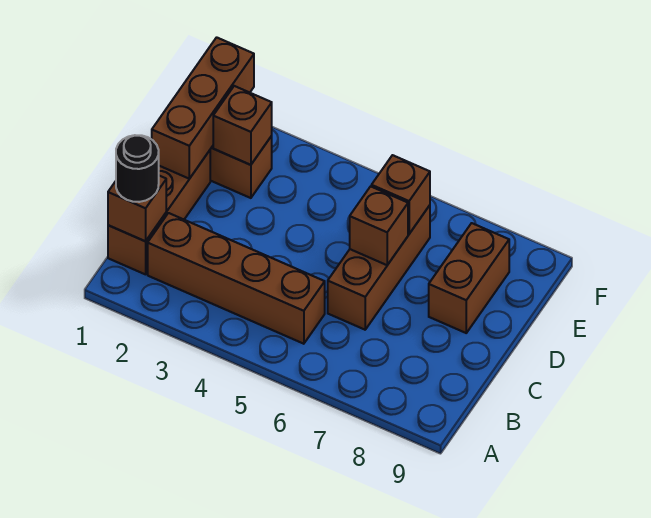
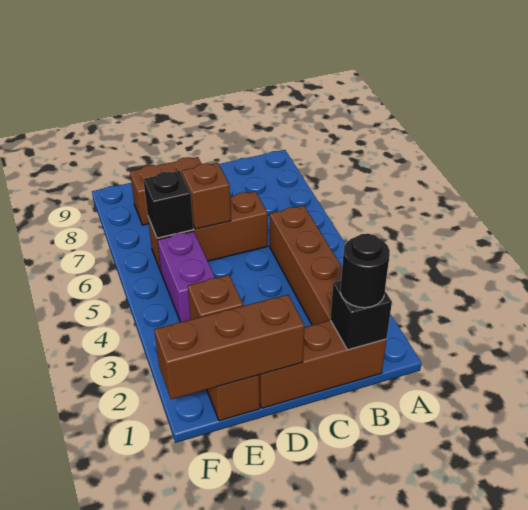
brown 1x1 brick [108,176,166,241] -> black 1x1 brick [330,281,392,350]
none -> purple 1x2 brick [158,231,215,322]
brown 1x1 brick [372,155,430,234] -> black 1x1 brick [143,171,193,238]

